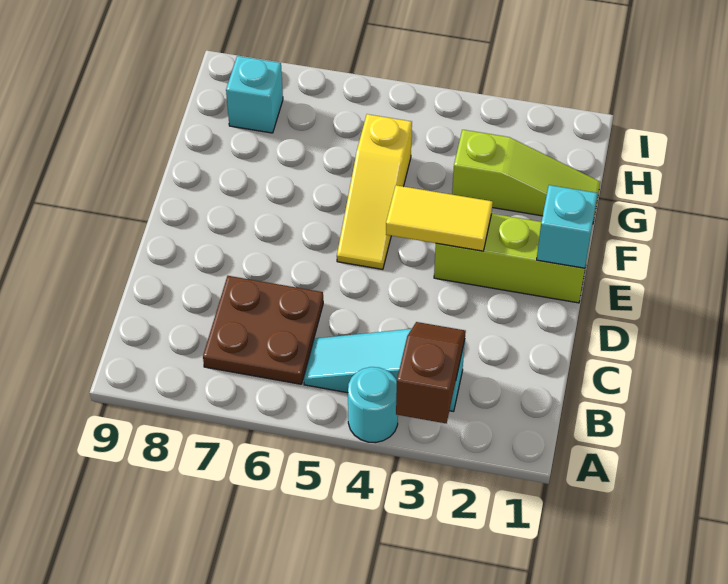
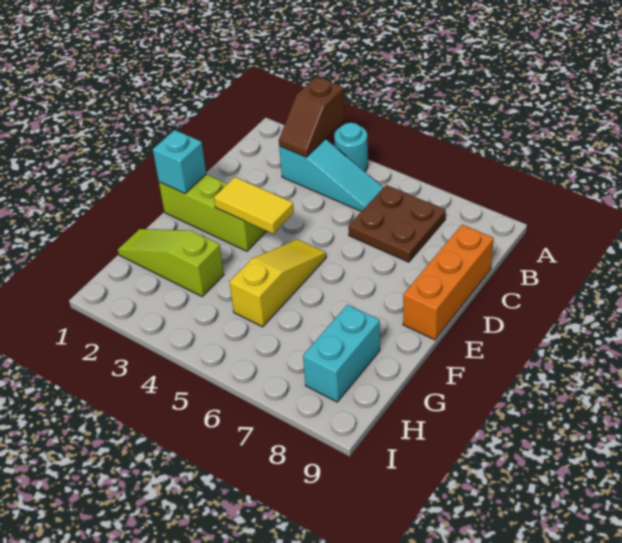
none -> orange 1x3 brick [403,225,494,340]
cyan 1x1 brick [226,56,283,133] -> cyan 1x2 brick [303,305,380,402]

